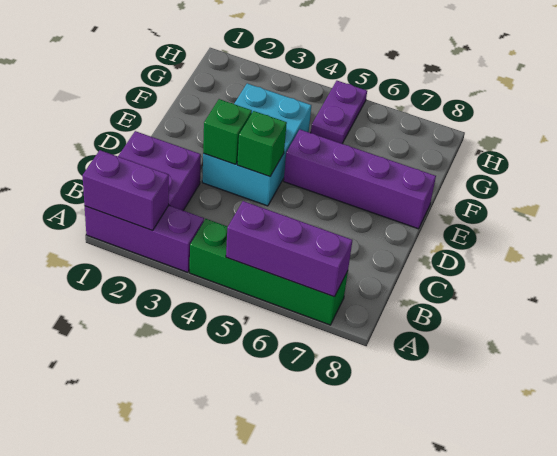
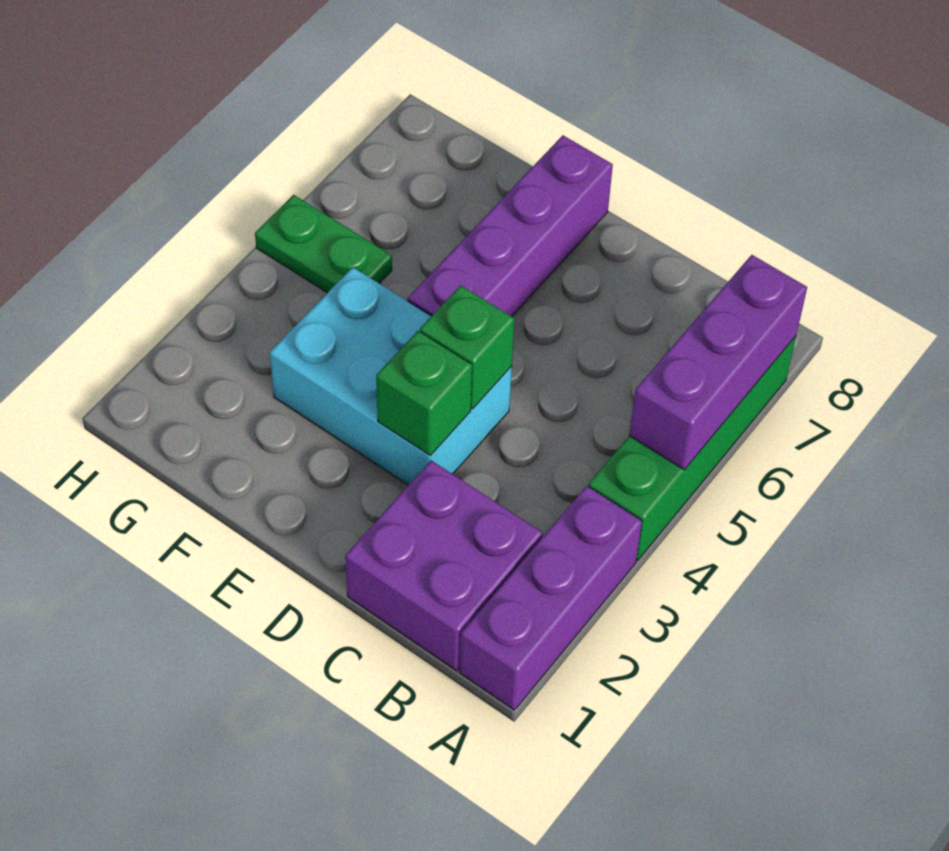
purple 1x2 brick [82,150,169,230] -> none
purple 1x2 plate [311,81,367,144] -> green 1x2 plate [255,195,392,293]

